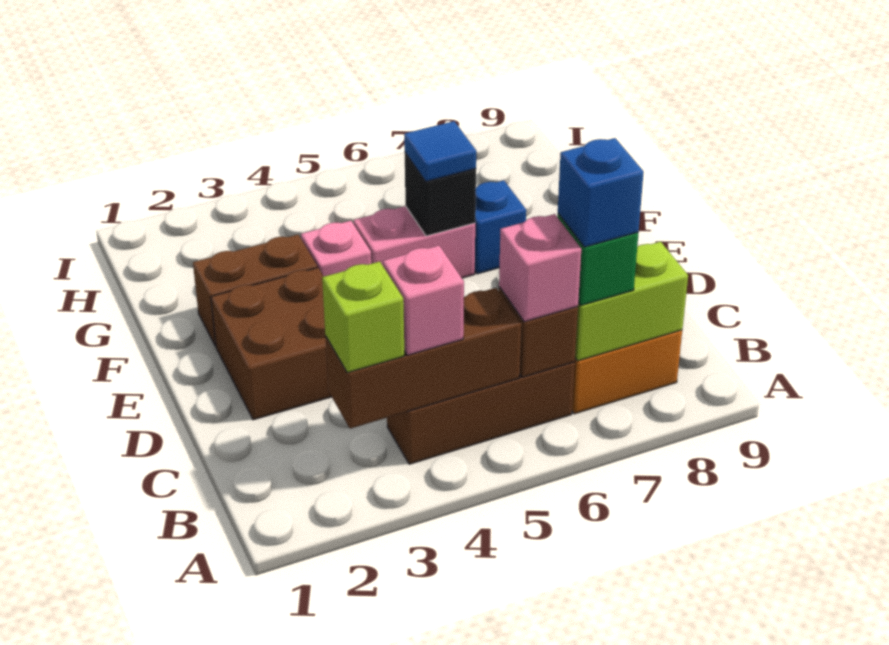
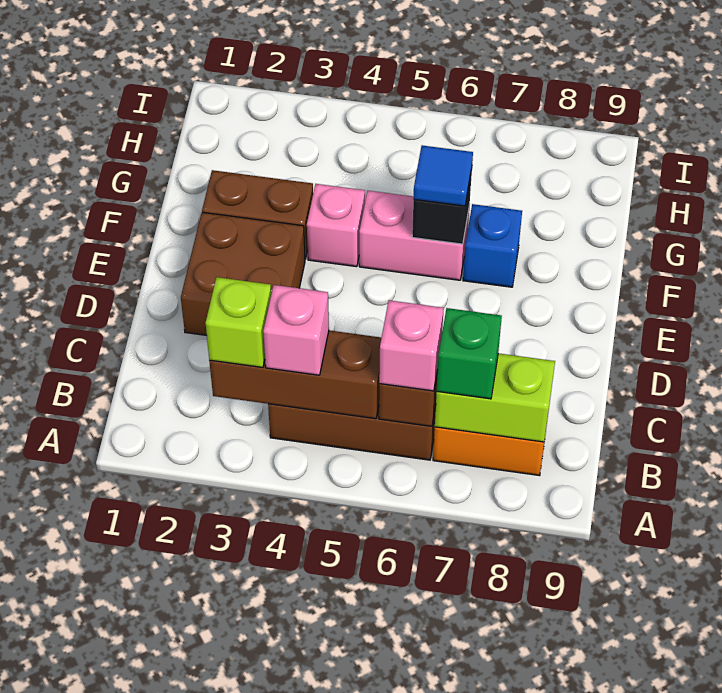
blue 1x1 brick [558,138,644,247] -> none

